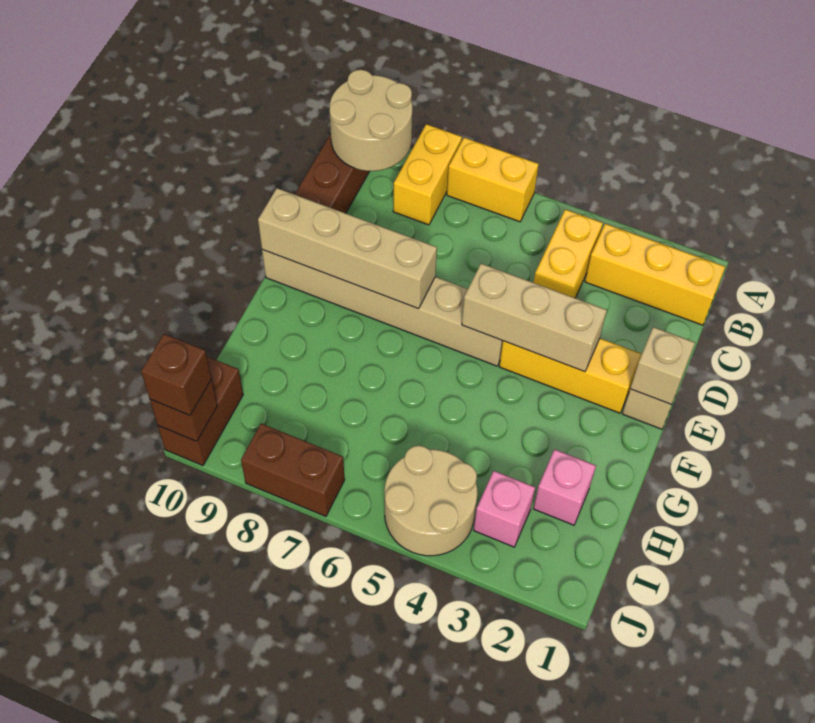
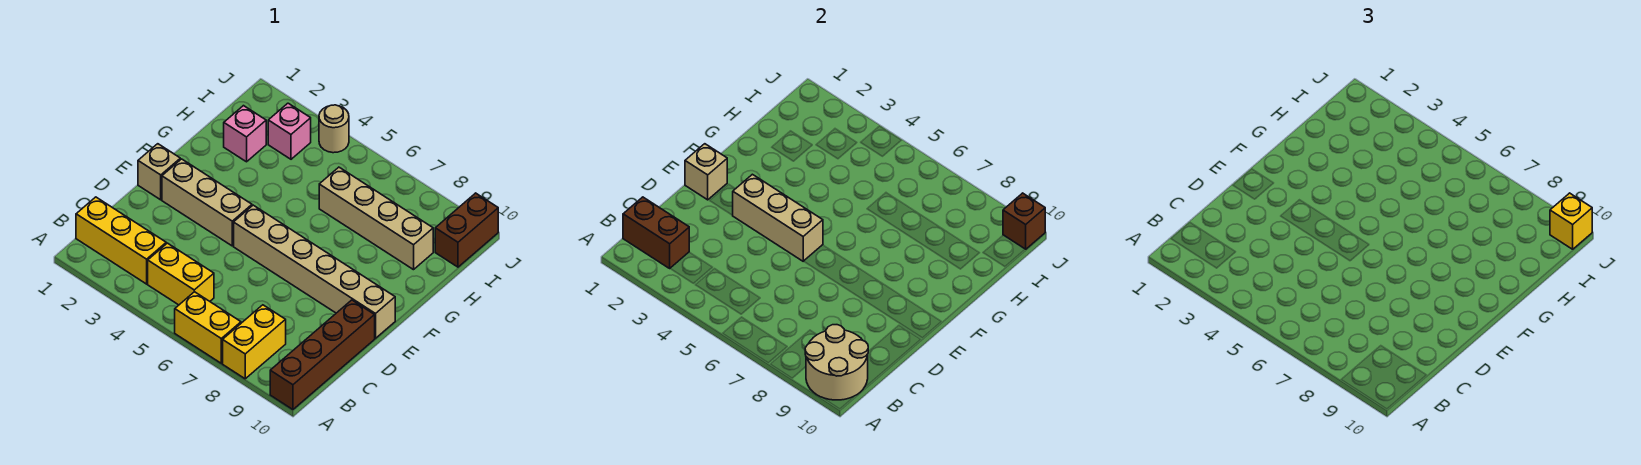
yellow 1x2 brick [534,209,603,298] -> yellow 1x2 brick turned to [148,243,214,305]
yellow 1x3 brick [499,338,642,413] -> tan 1x3 brick [162,159,252,246]
tan 1x4 brick [258,188,437,309] -> tan 1x4 brick moved to [319,167,433,270]
tan 2x2 round brick [385,446,477,556] -> tan 1x1 round brick [319,105,349,153]
brown 1x2 brick [241,424,345,516] -> brown 1x2 brick moved to [623,197,689,268]
brown 1x1 brick [141,334,212,415] -> yellow 1x1 brick [1550,193,1592,249]

